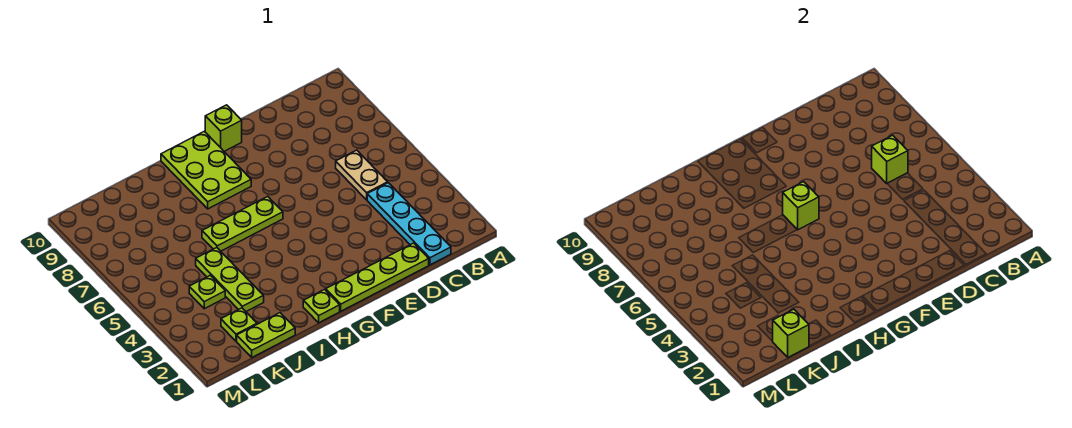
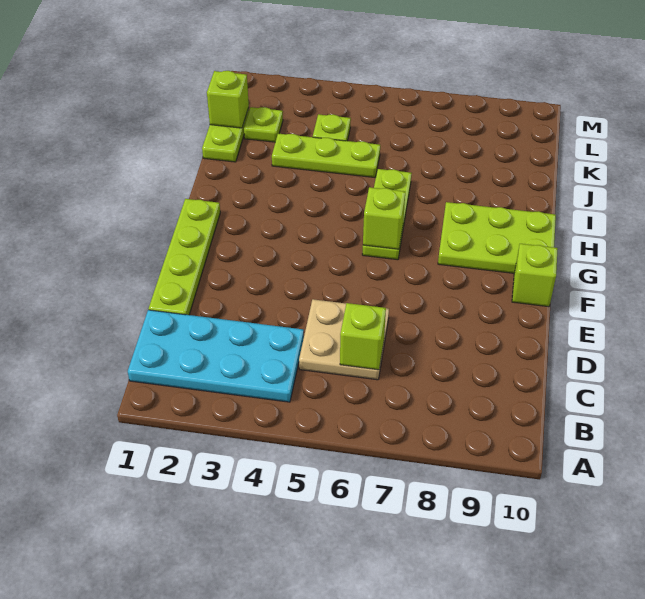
cyan 1x4 plate [367,183,451,265] -> cyan 2x4 plate [128,310,304,402]
tan 1x2 plate [336,150,388,200] -> tan 2x2 plate [299,299,389,380]
lime 1x1 plate [303,289,340,323] -> none

